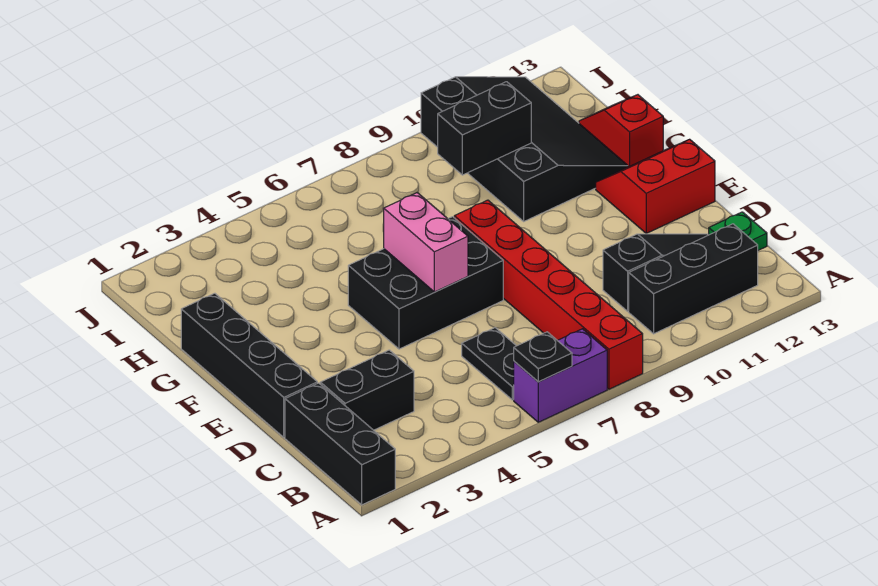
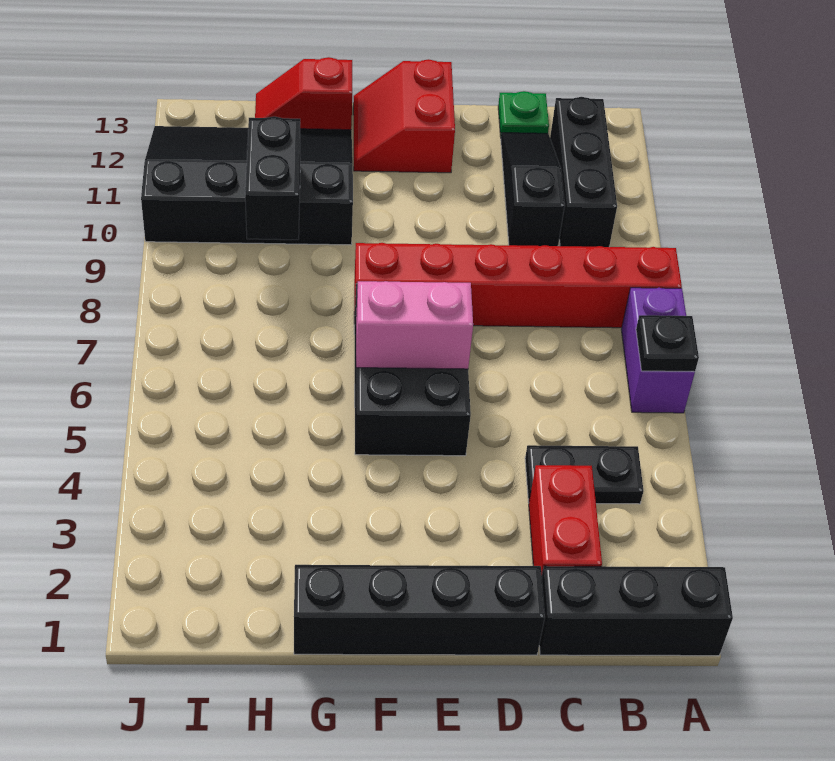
black 1x2 plate [462,328,516,400] -> black 1x2 plate moved to [525,445,644,504]
black 1x2 brick [320,350,414,430] -> red 1x2 brick [529,465,602,575]

